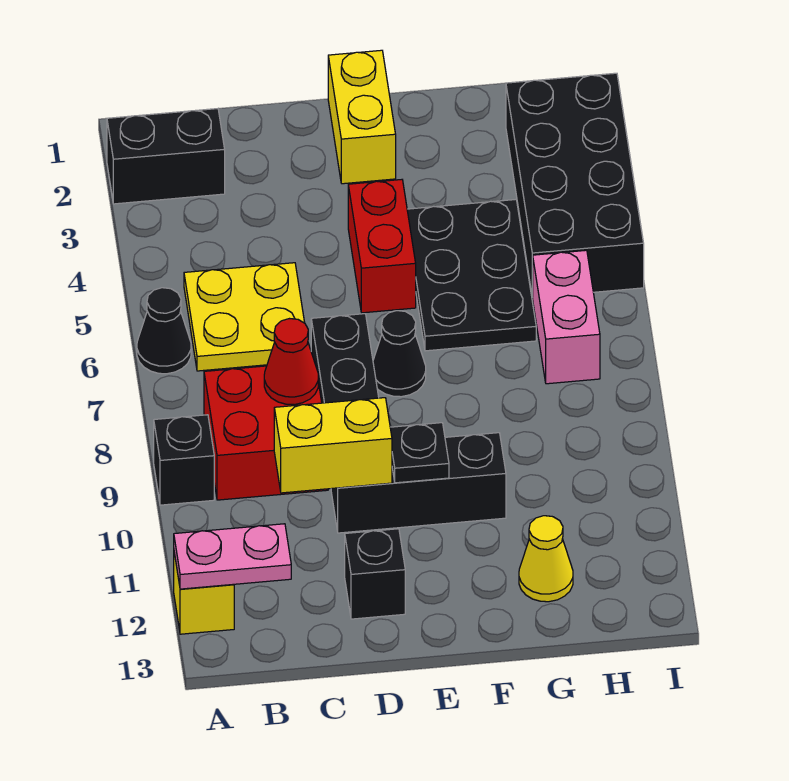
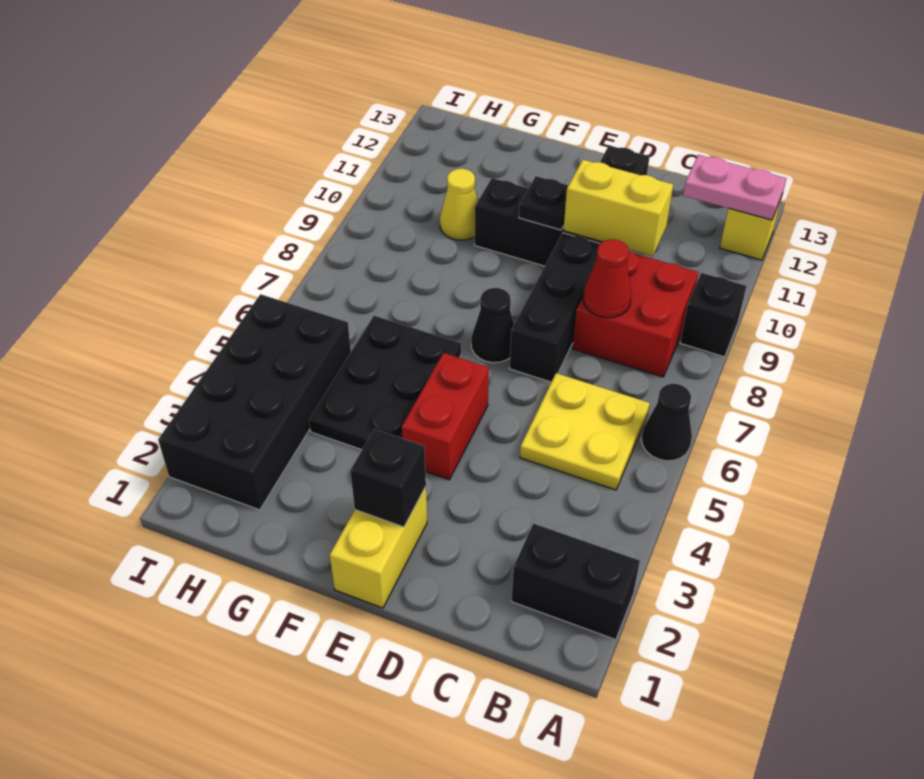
none -> black 1x1 brick [350,429,426,527]
yellow 1x1 cone [519,516,573,602] -> yellow 1x1 cone moved to [440,169,478,240]
pink 1x2 brick [533,250,600,384] -> none

